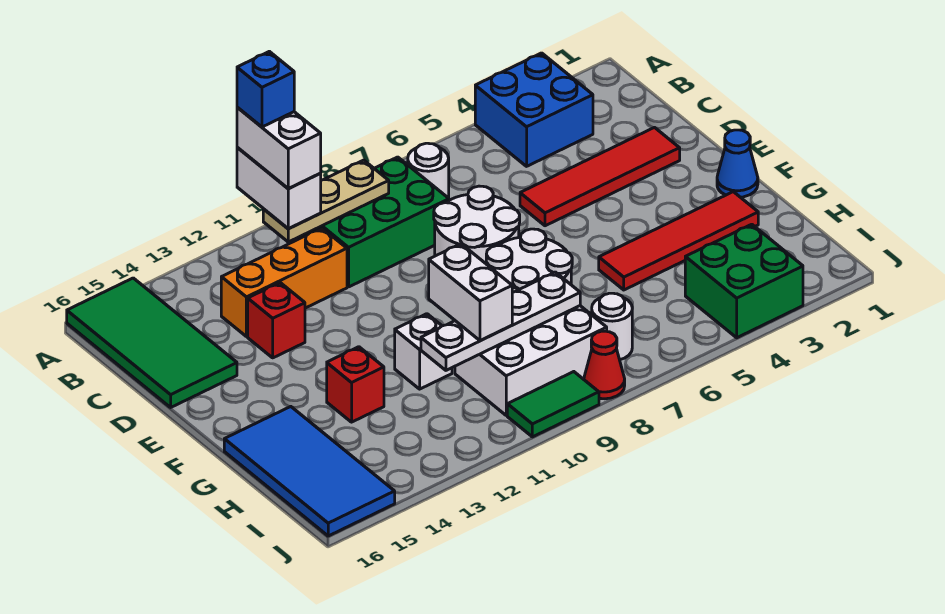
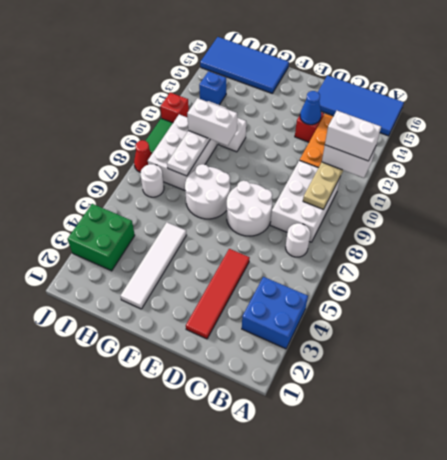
blue 1x1 brick [237,51,294,127] -> blue 1x1 brick moved to [199,71,226,105]
green 2x4 tile [67,278,237,407] -> blue 2x4 tile [318,75,404,136]
green 2x3 brick [297,157,449,287] -> white 2x3 brick [270,160,340,242]
blue 1x1 cone [717,130,758,197] -> blue 1x1 cone moved to [300,91,321,125]
red 1x4 tile [599,192,758,290] -> white 1x4 tile [120,222,186,309]
red 1x1 brick [327,347,384,422] -> red 1x1 brick moved to [160,93,189,123]

